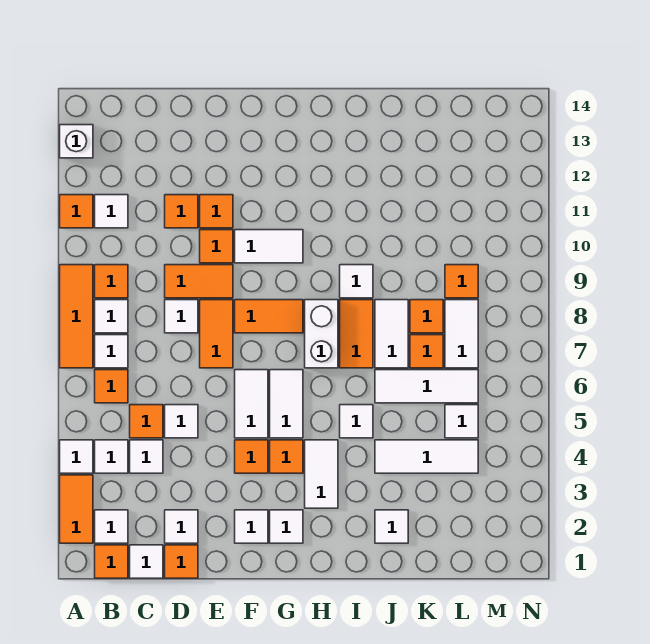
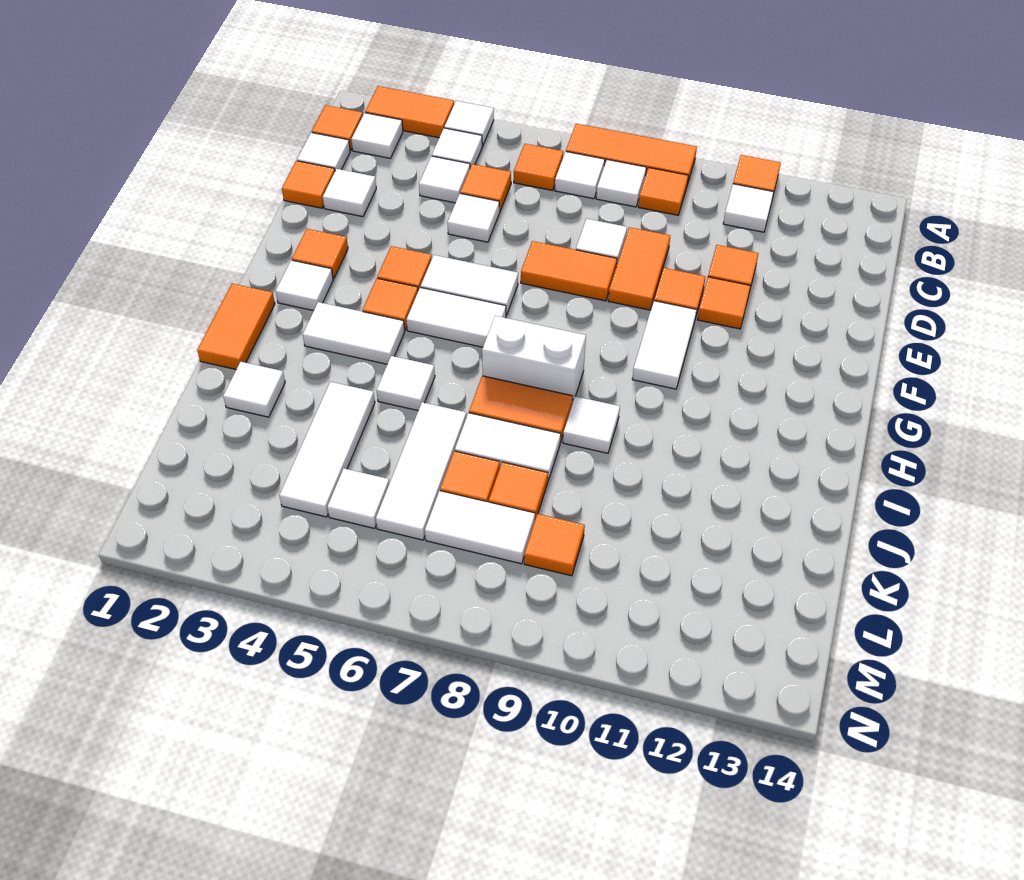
white 1x1 brick [60,125,93,158] -> none
white 1x1 tile [235,510,268,543] -> orange 1x1 tile [292,229,348,279]
orange 1x2 tile [235,300,303,333] -> orange 1x2 tile moved to [197,284,275,369]

